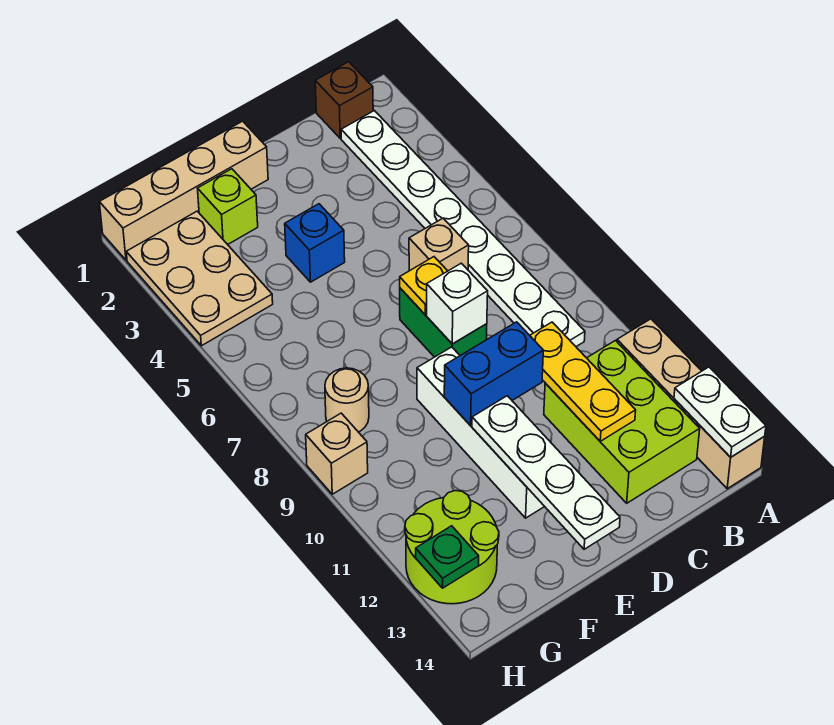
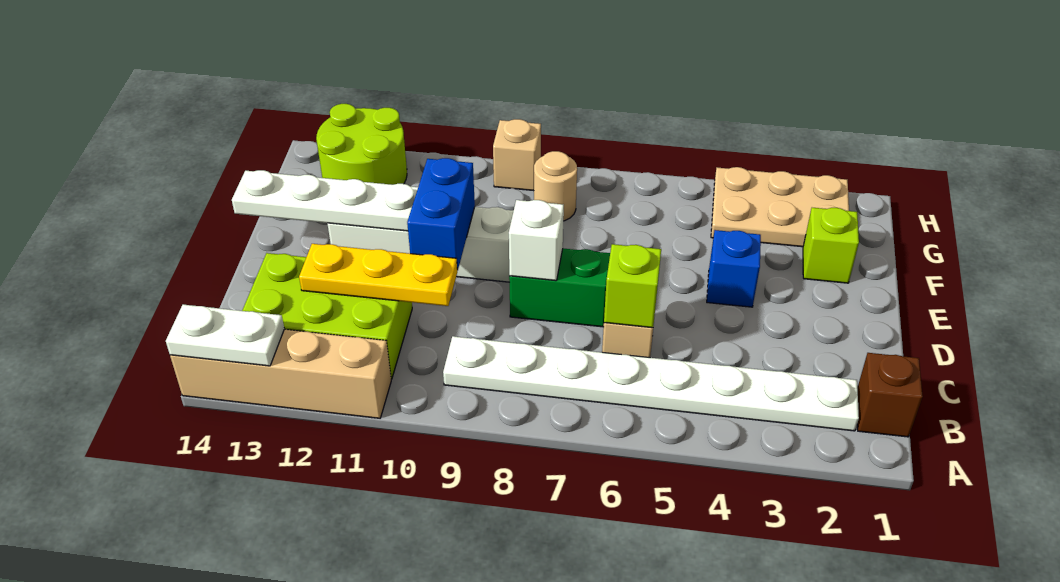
none -> lime 1x1 brick [604,244,661,328]
yellow 1x1 plate [400,257,447,314] -> none
tan 1x4 brick [99,121,268,260] -> none
green 1x1 plate [416,526,479,588] -> none

